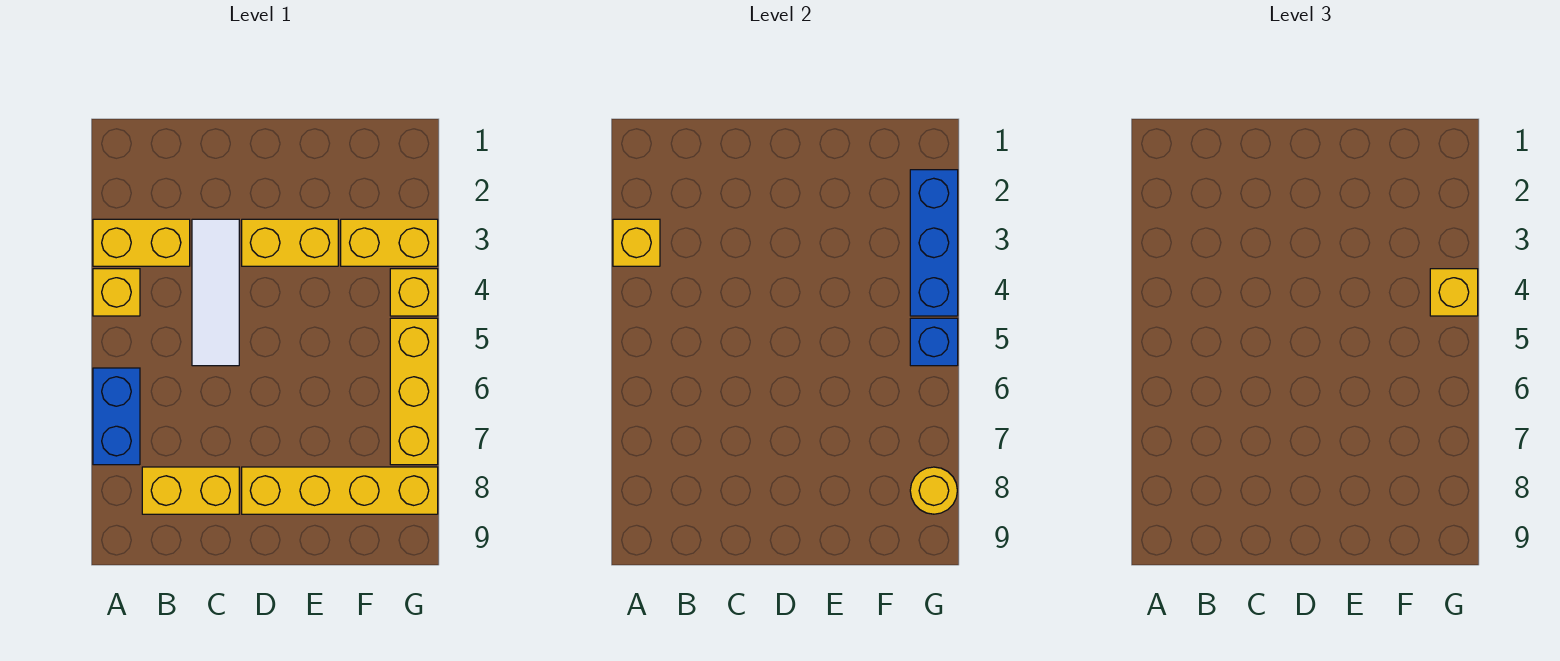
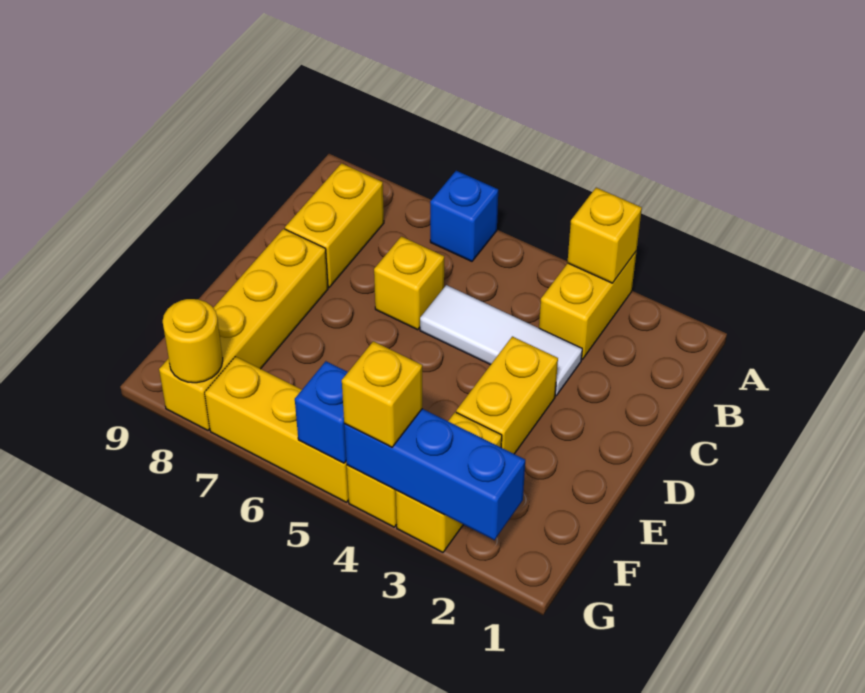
yellow 1x1 brick [93,269,140,316] -> yellow 1x1 brick moved to [374,236,444,330]
blue 1x2 brick [93,368,140,465] -> blue 1x1 brick [430,171,498,261]

